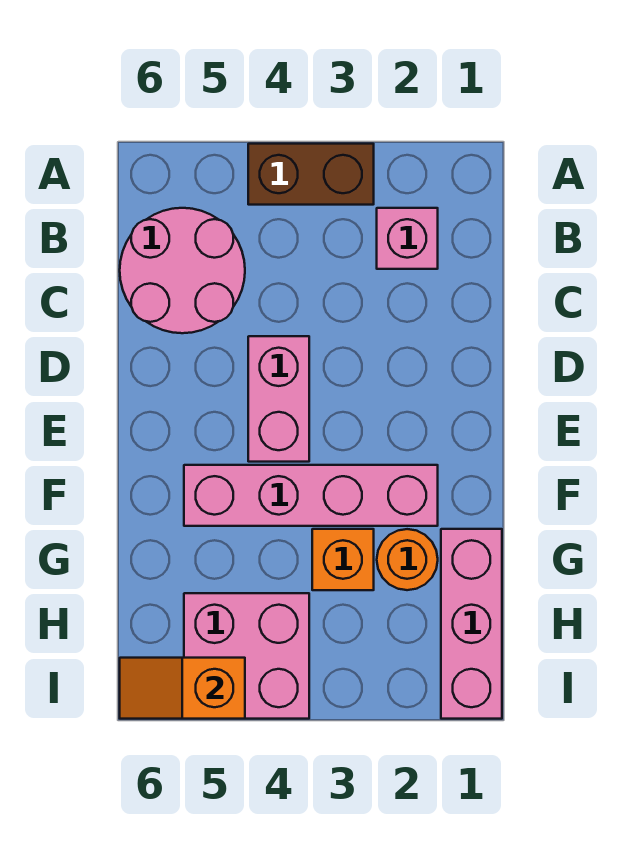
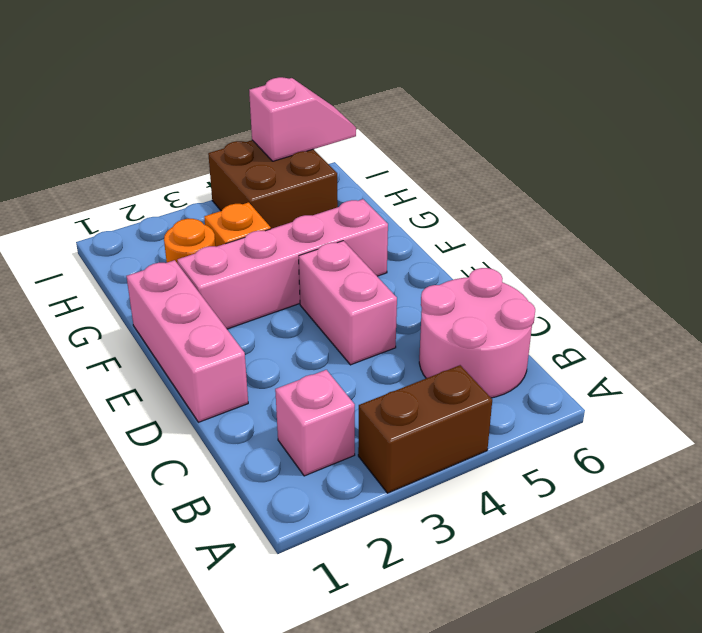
pink 1x3 brick [441,529,502,719] -> pink 1x3 brick moved to [126,260,248,422]
pink 2x2 brick [184,593,309,719] -> brown 2x2 brick [208,140,338,229]
orange 1x2 slope [120,658,245,719] -> pink 1x2 slope [249,77,356,161]

